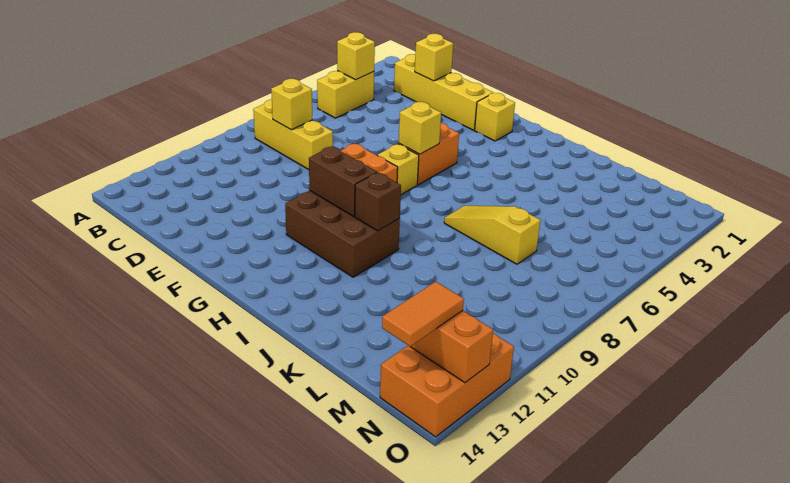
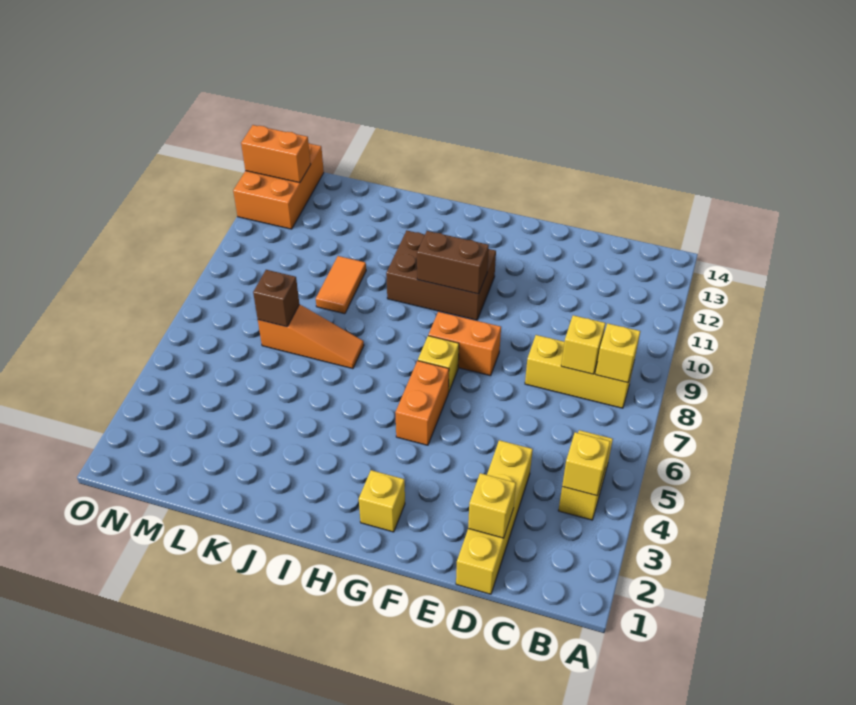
yellow 1x4 brick [394,54,493,130] -> yellow 1x4 brick turned to [456,440,533,594]
yellow 1x1 brick [399,102,441,154] -> yellow 1x1 brick moved to [596,323,640,383]
brown 1x1 brick [355,172,401,231] -> brown 1x1 brick moved to [253,270,299,327]
yellow 1x3 slope [444,206,541,264] -> orange 1x3 slope [258,304,364,369]
orange 1x2 tile [382,282,464,346] -> orange 1x2 tile moved to [316,256,366,314]

